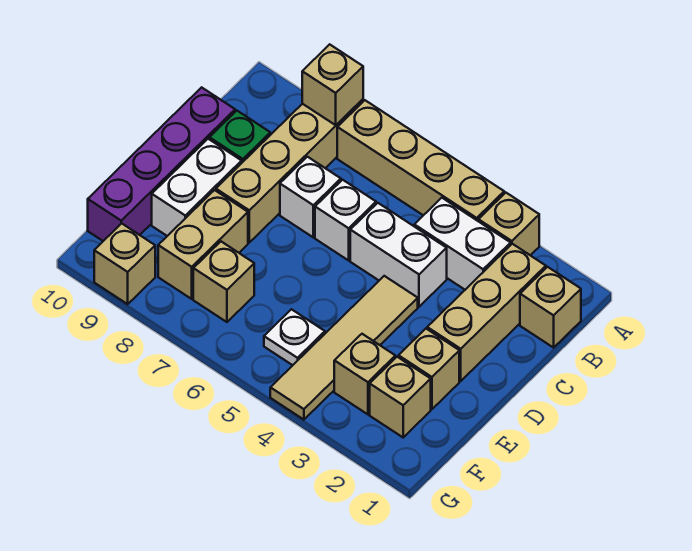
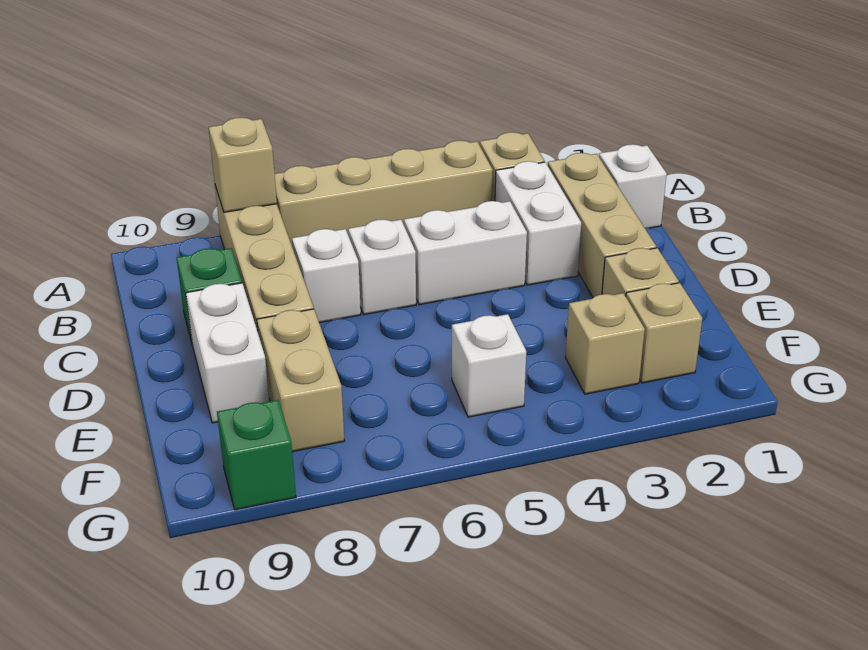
tan 1x1 brick [520,267,581,348] -> white 1x1 brick [599,144,667,228]
white 1x2 brick [414,198,511,290] -> white 1x2 brick turned to [495,161,581,285]
purple 1x4 brick [88,87,235,241] -> none
tan 1x4 tile [270,276,418,420] -> none
white 1x1 plate [264,309,325,365] -> white 1x1 brick [452,314,526,417]
tan 1x1 brick [193,242,254,322] -> none
tan 1x1 brick [94,223,155,304] -> green 1x1 brick [217,400,296,510]

